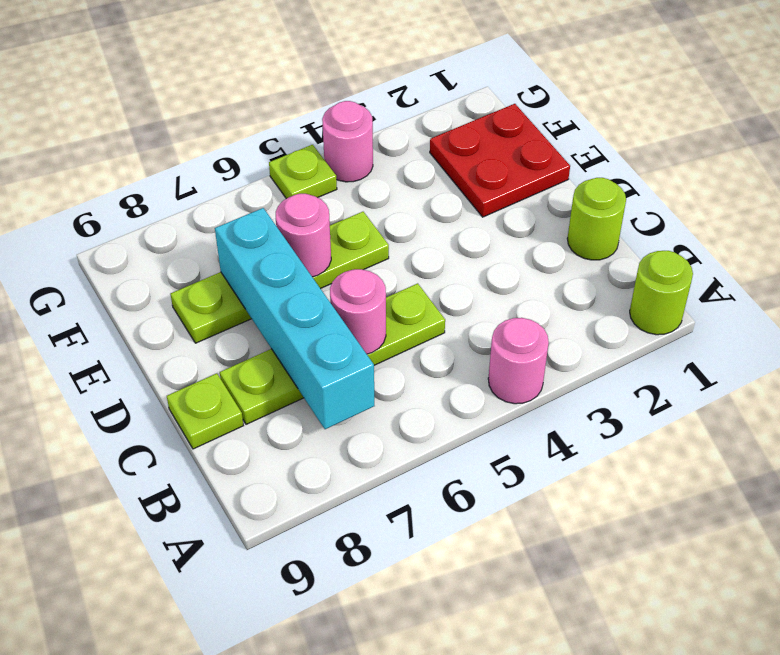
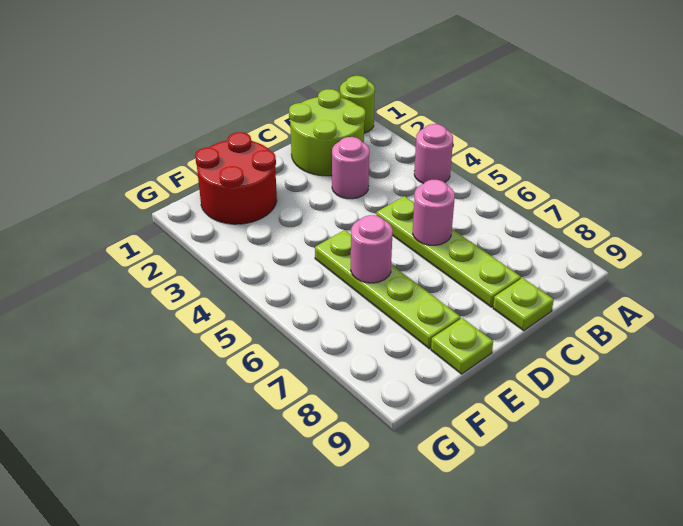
cyan 1x4 brick [215,208,374,429] -> none
lime 1x1 round brick [567,178,626,260] -> lime 2x2 round brick [289,89,366,176]
red 2x2 plate [430,104,570,217] -> red 2x2 round brick [195,132,277,224]
pink 1x1 round brick [322,101,373,182] -> pink 1x1 round brick moved to [332,137,369,199]
lime 1x1 plate [269,145,337,199] -> lime 1x1 plate moved to [431,318,493,374]

